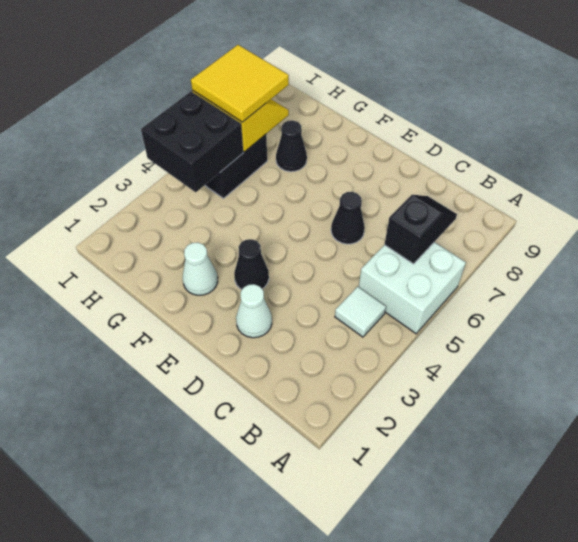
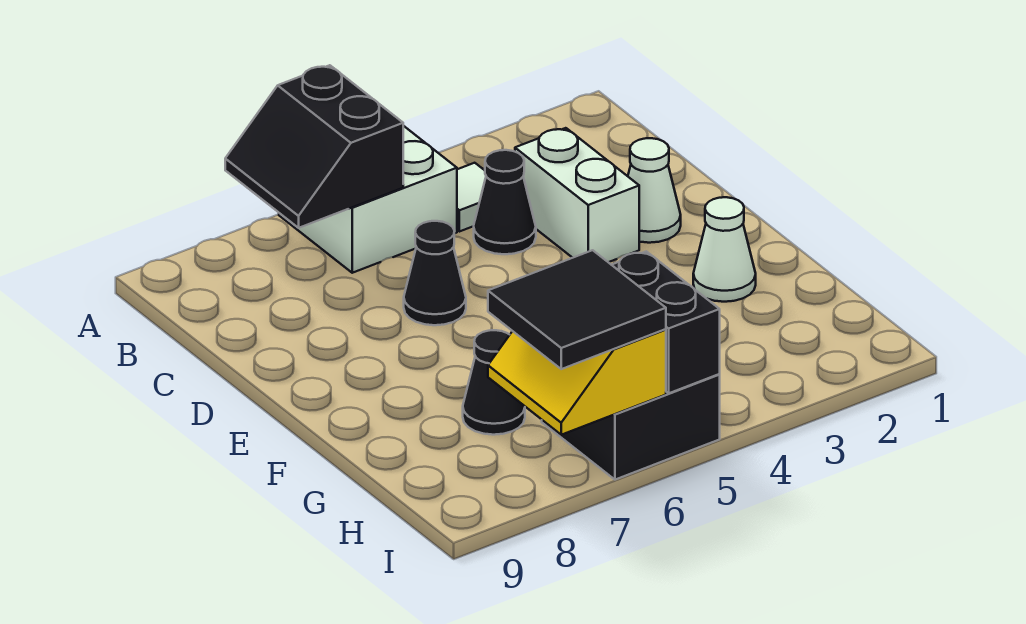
black 1x2 slope [384,195,457,264] -> black 2x2 slope [225,65,403,228]
none -> white 1x2 brick [515,128,639,262]
black 1x1 cone [234,239,269,289] -> black 1x1 cone moved to [474,150,536,254]
black 2x2 brick [141,91,243,192] -> black 1x2 brick [612,251,720,393]
yellow 2x2 tile [191,45,289,122] -> black 2x2 tile [488,250,666,369]

